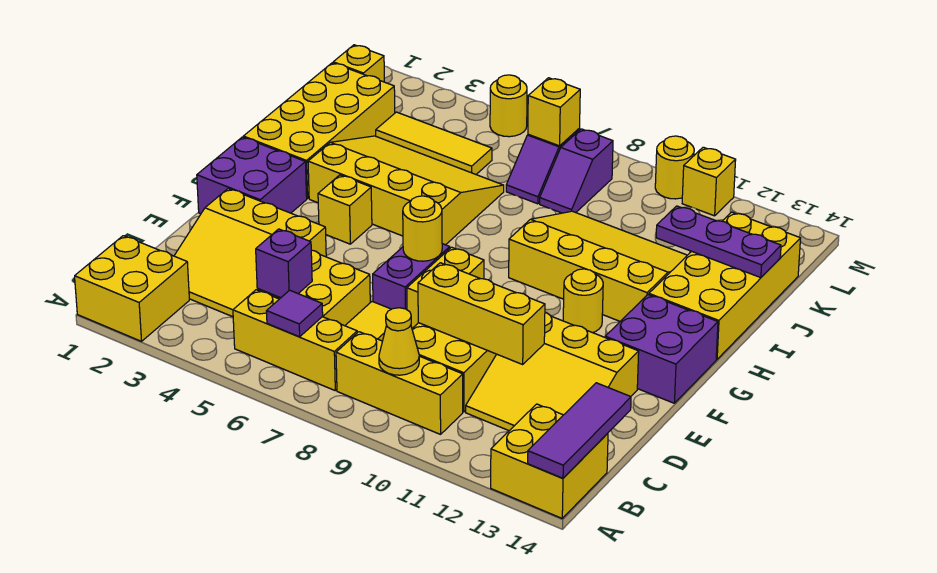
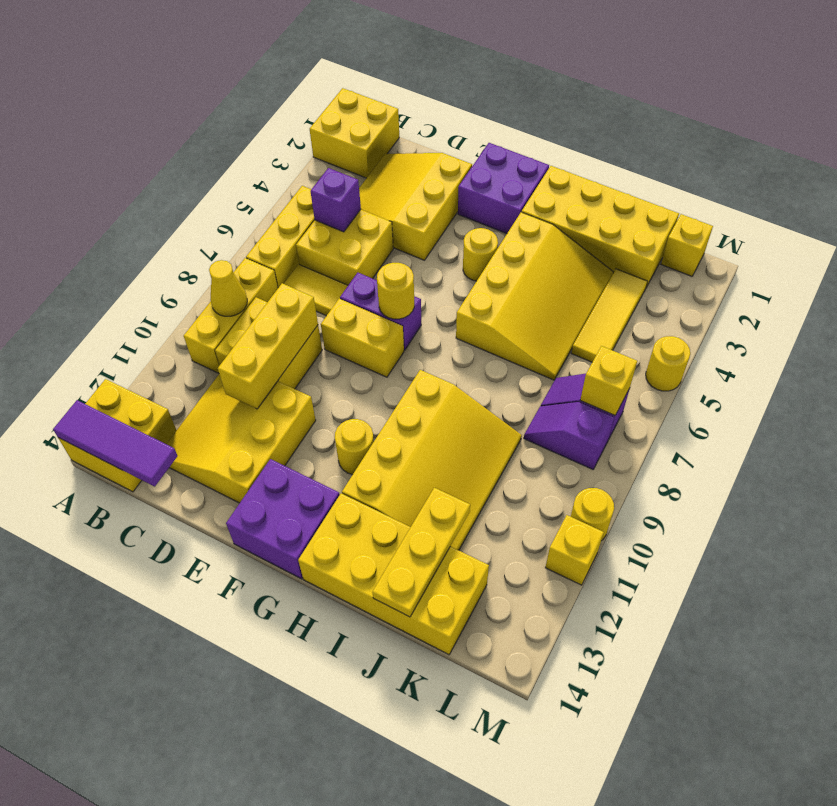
purple 1x1 tile [267,290,323,337] -> none
yellow 1x1 brick [318,175,372,244] -> yellow 1x1 round brick [463,228,498,281]
purple 1x3 plate [656,206,781,278] -> yellow 1x3 plate [372,488,470,617]

